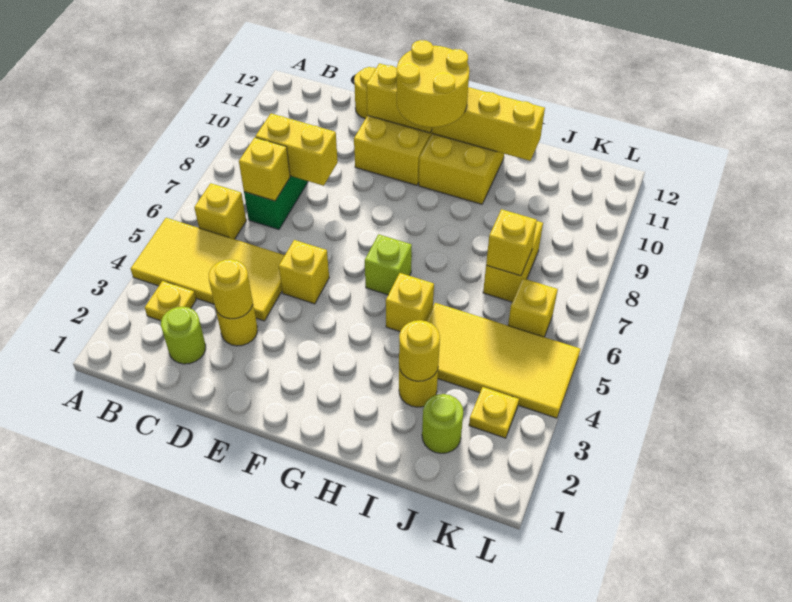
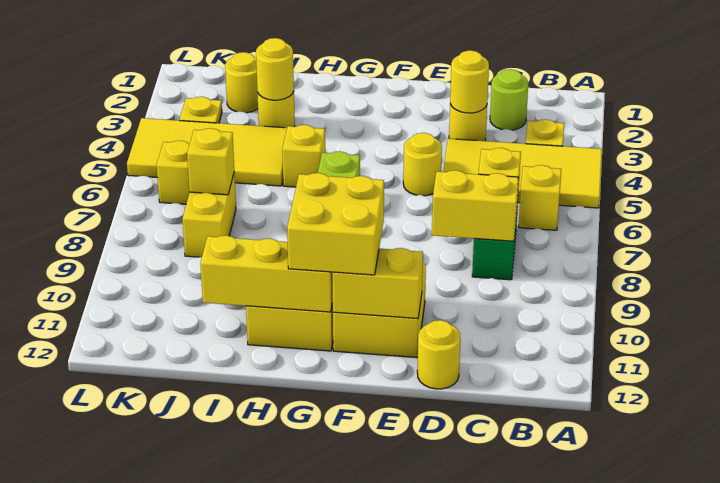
yellow 1x1 brick [279,240,329,304] -> yellow 1x1 round brick [403,133,442,196]
yellow 2x2 round brick [397,40,469,127] -> yellow 2x2 brick [287,173,384,275]
lime 1x1 round brick [422,394,463,453] -> yellow 1x1 round brick [225,52,258,113]

